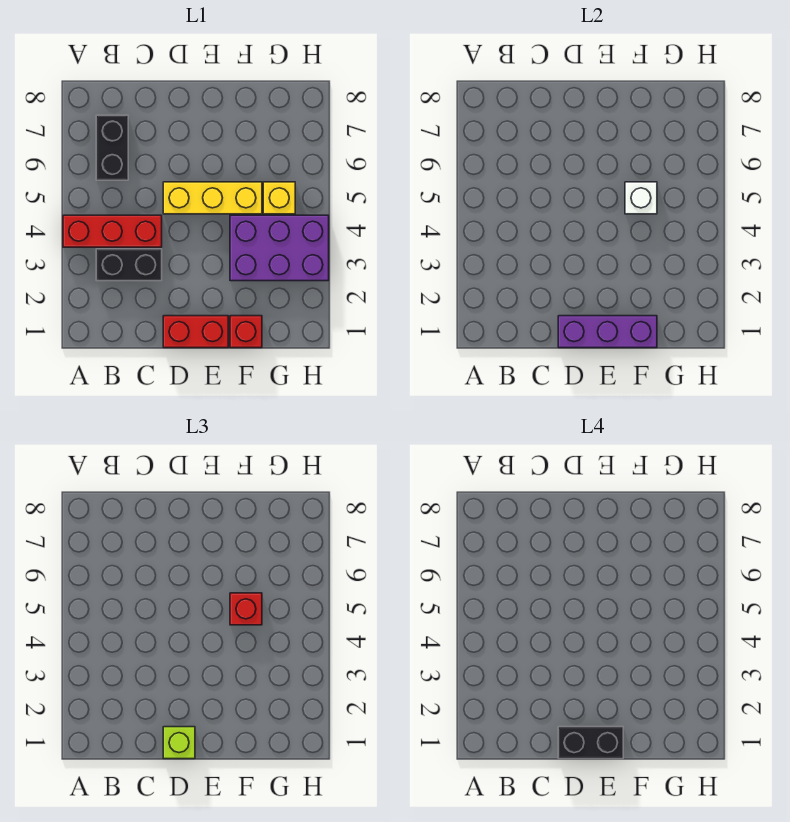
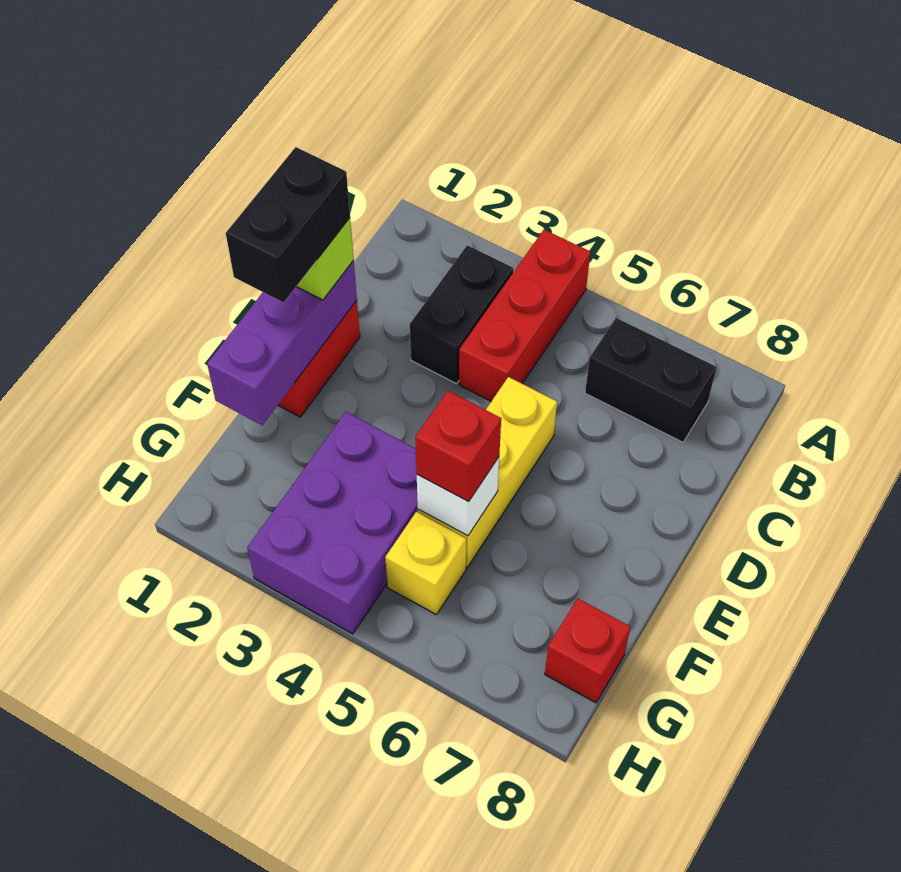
red 1x1 brick [230,316,262,348] -> red 1x1 brick moved to [545,599,630,703]

